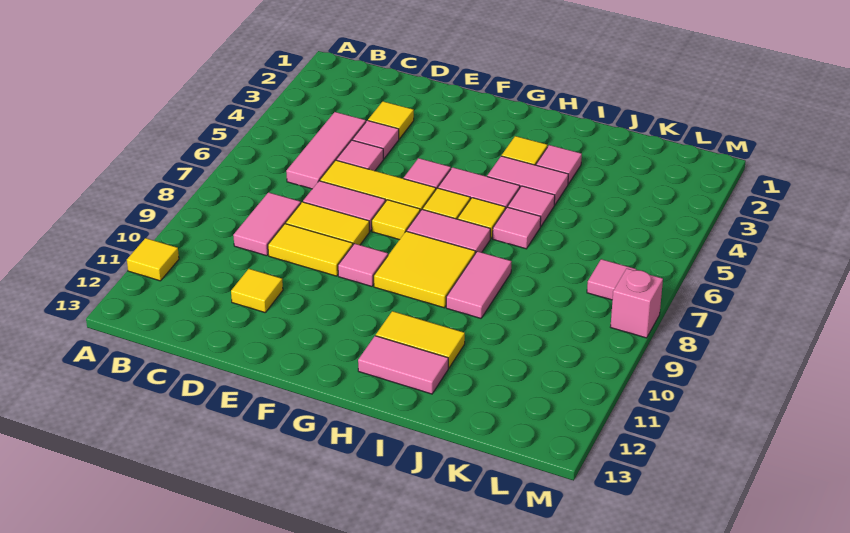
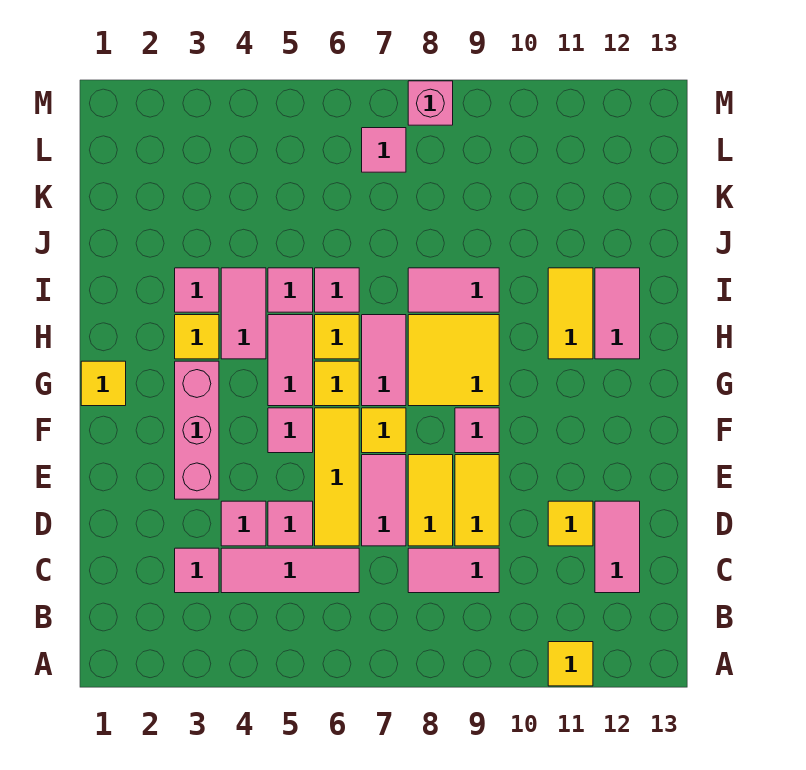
none -> pink 1x1 tile [175,548,219,593]
none -> pink 1x2 tile [595,501,640,593]
yellow 1x1 tile [368,101,414,139] -> yellow 1x1 tile moved to [81,361,126,406]
none -> pink 1x3 brick [175,361,219,499]

